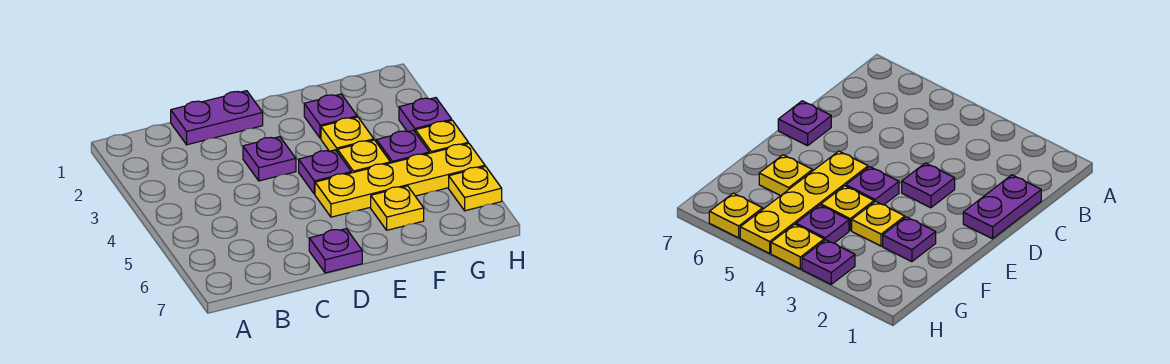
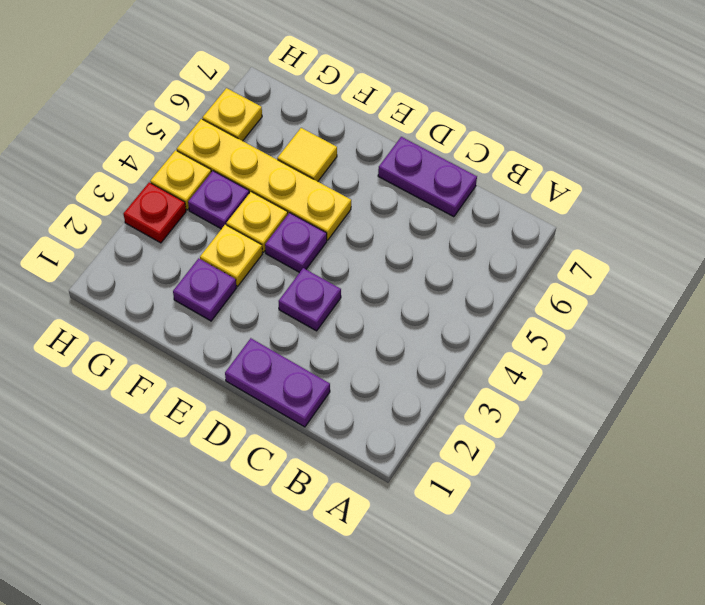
purple 1x1 plate [309,229,362,273] -> purple 1x2 plate [378,137,477,217]
yellow 1x1 plate [371,186,424,230] -> yellow 1x1 tile [277,128,337,181]
purple 1x1 plate [399,98,452,132] -> red 1x1 plate [124,182,186,243]

